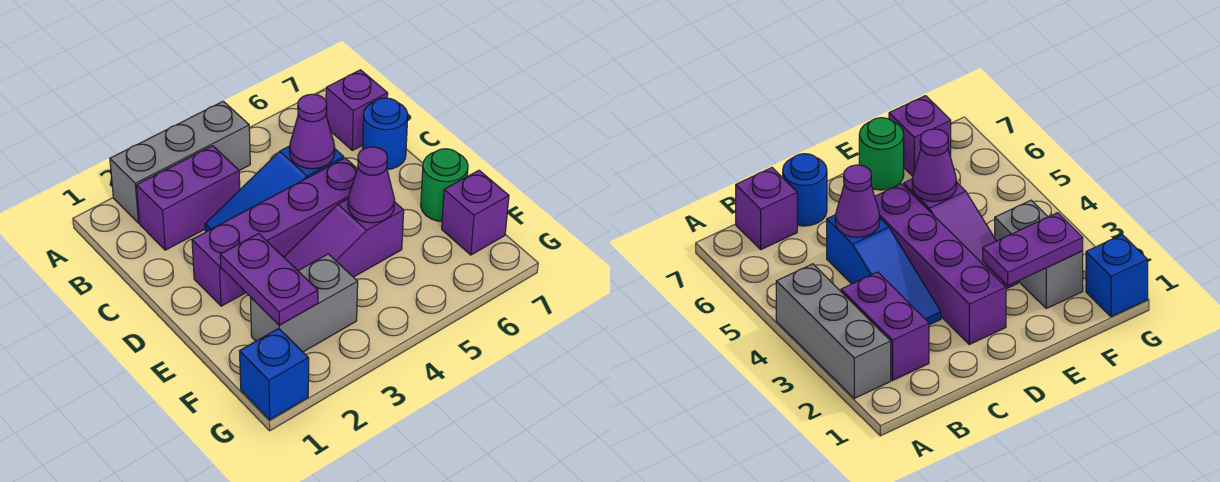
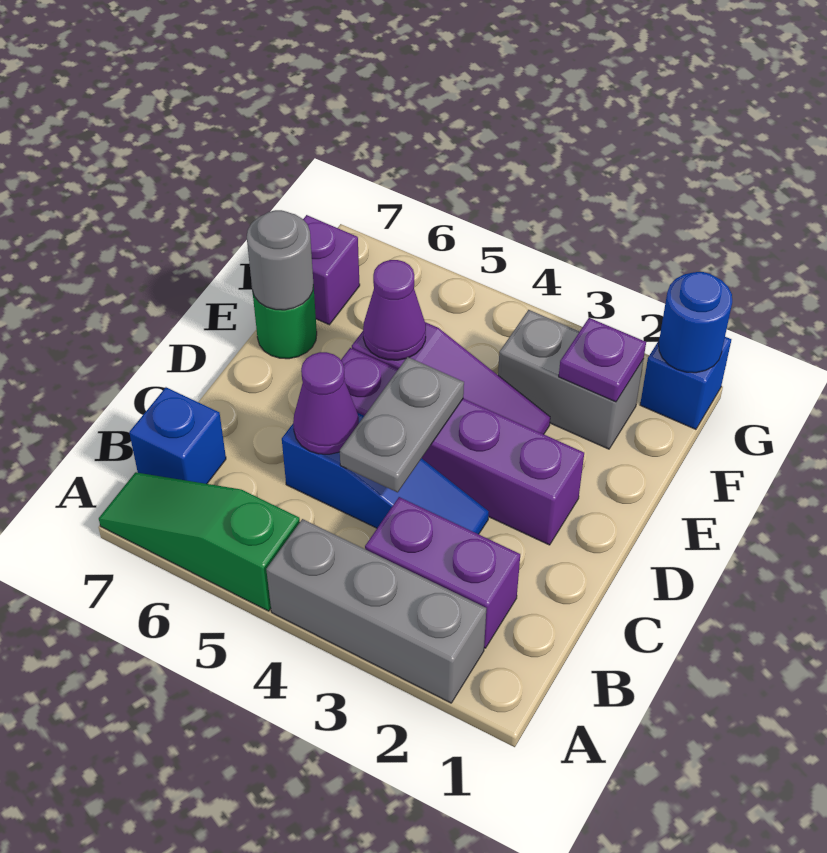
none -> green 1x3 slope [99,472,300,611]
purple 1x1 brick [326,70,388,150] -> blue 1x1 brick [129,387,226,484]
none -> grey 1x2 plate [340,357,464,492]
blue 1x1 round brick [363,98,408,169] -> blue 1x1 round brick moved to [659,272,732,373]
purple 1x2 plate [220,233,318,325] -> purple 1x1 plate [559,318,646,402]
none -> grey 1x1 round brick [247,210,313,310]

